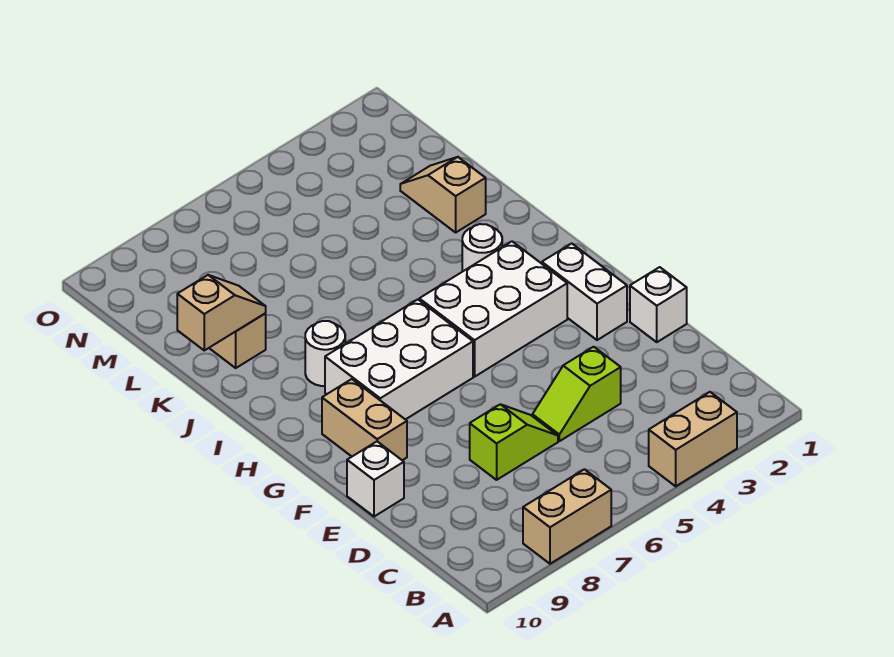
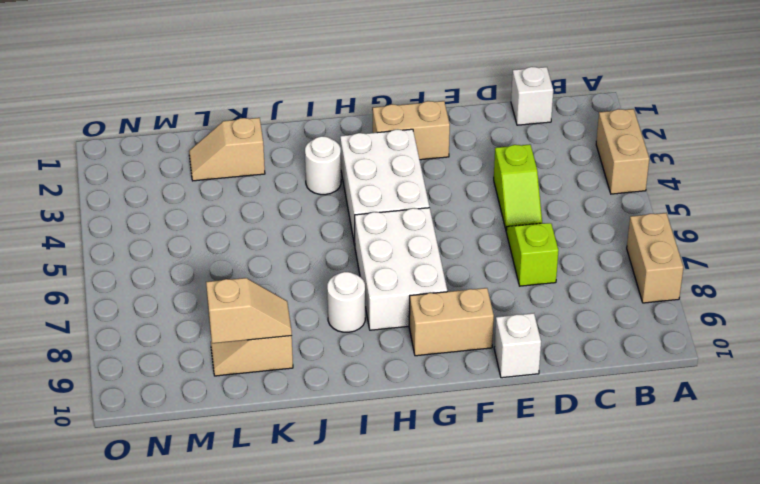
white 1x1 brick [630,267,687,342] -> white 1x1 brick moved to [511,67,553,125]
white 1x2 brick [542,243,627,340] -> tan 1x2 brick [373,101,450,160]
tan 1x2 slope [177,275,266,350] -> tan 1x2 slope turned to [206,278,292,343]

